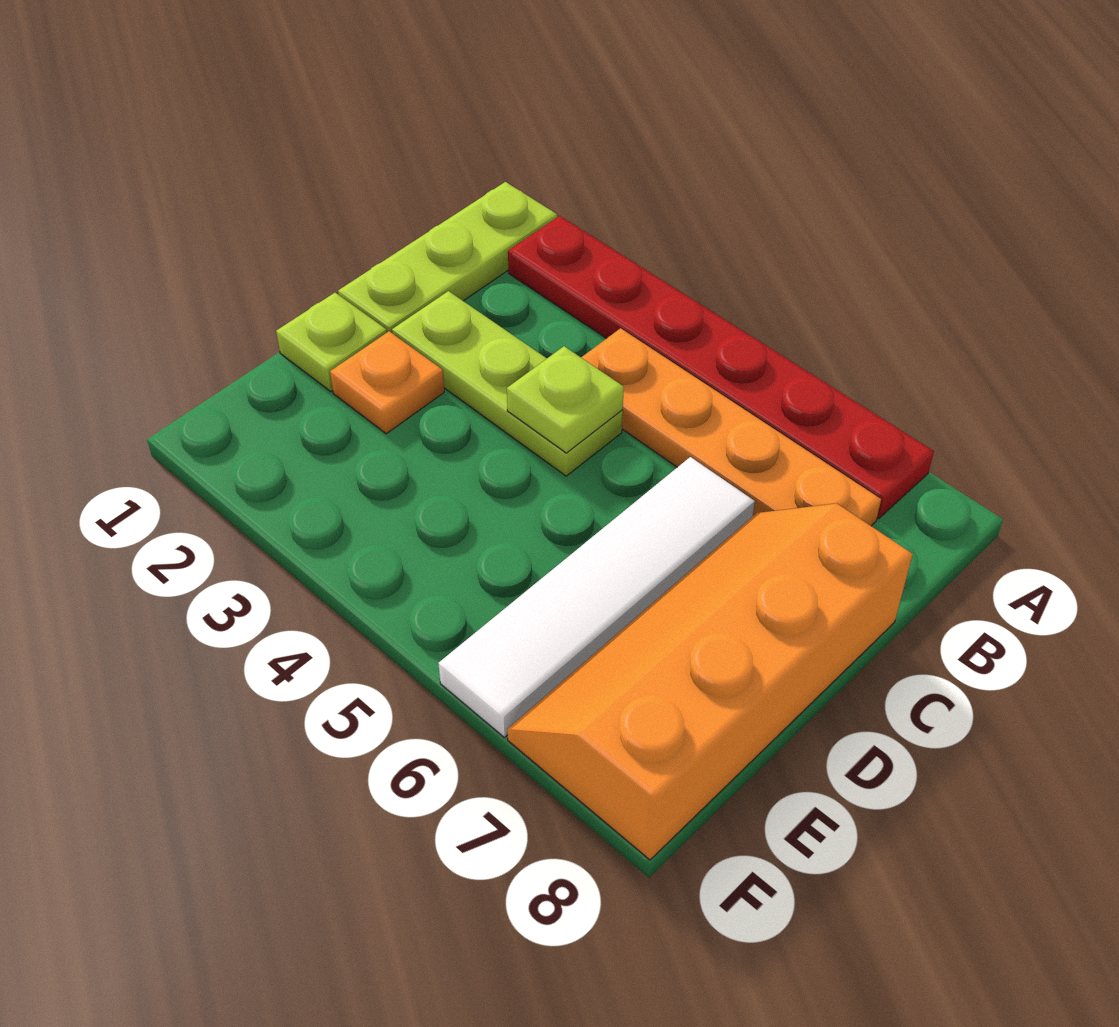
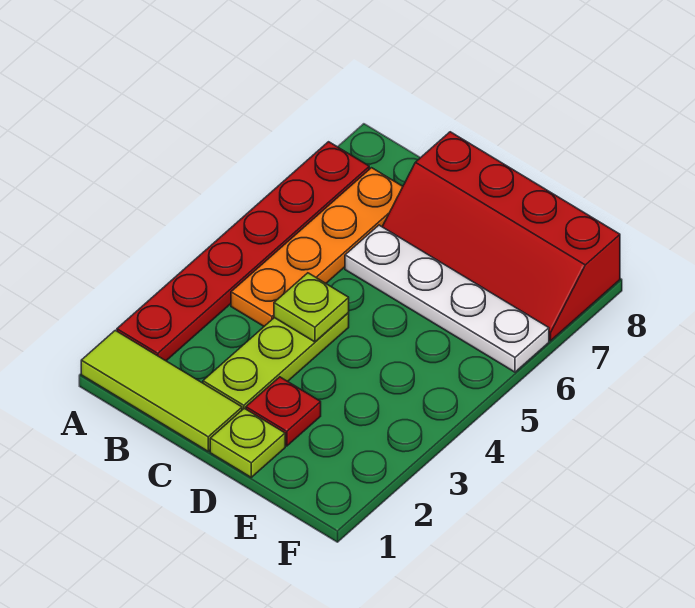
lime 1x3 plate [338,182,557,333] -> lime 1x3 tile [81,330,242,451]
white 1x4 tile [438,457,755,737] -> white 1x4 plate [345,225,549,372]
orange 2x4 slope [507,503,913,860] -> red 2x4 slope [382,132,620,341]
orange 1x1 plate [330,331,444,434] -> red 1x1 plate [246,377,321,446]

